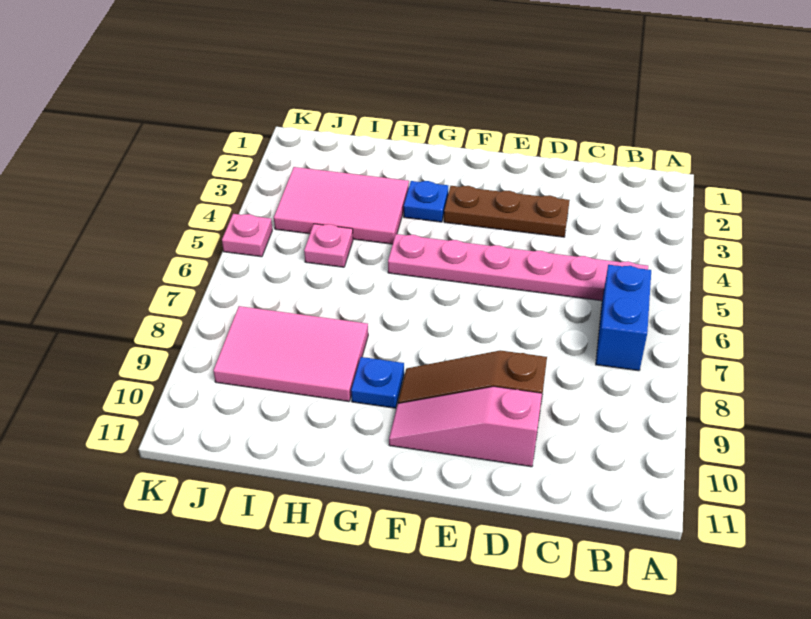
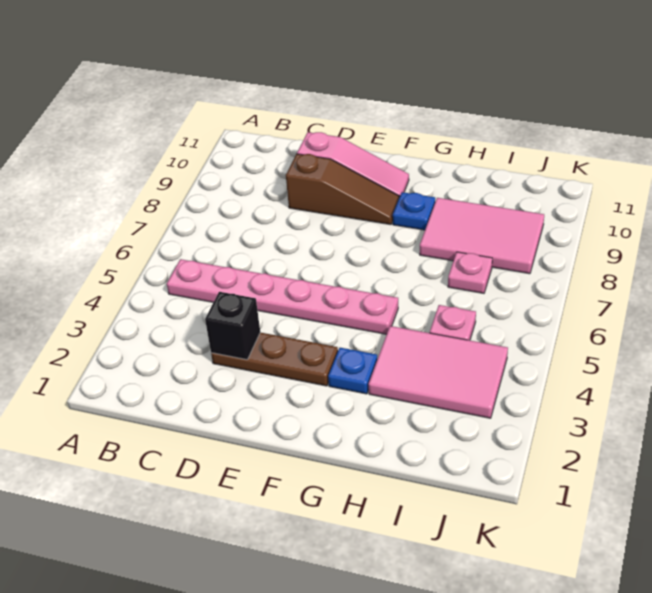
blue 1x2 brick [596,265,651,371] -> none
none -> black 1x1 brick [205,292,260,360]
pink 1x1 plate [222,214,272,257] -> pink 1x1 plate moved to [448,252,492,293]

